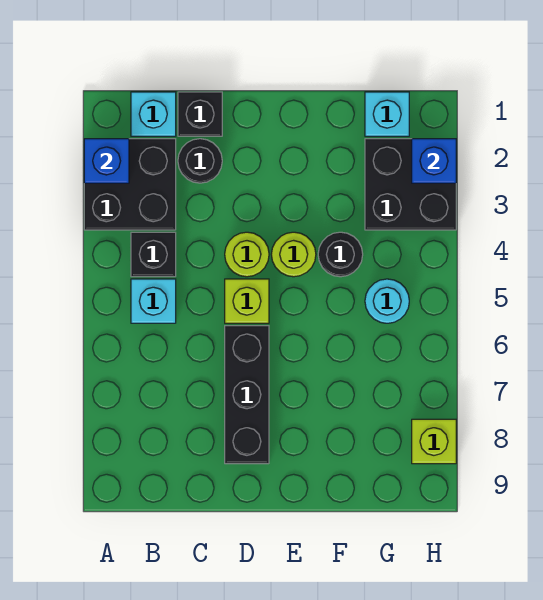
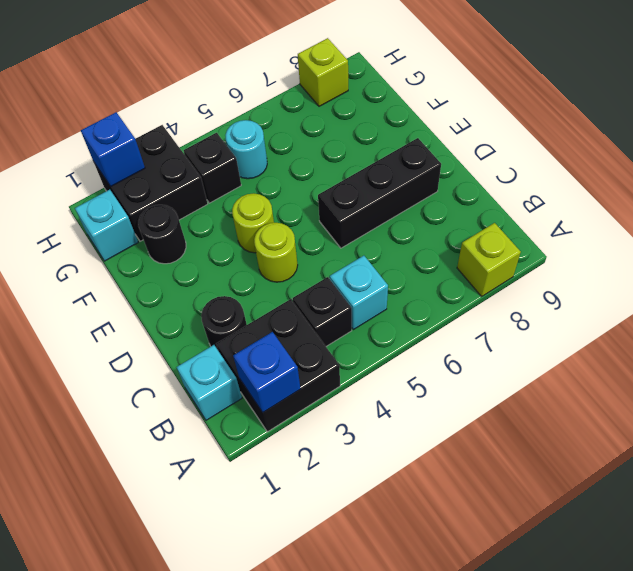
black 1x1 brick [178,92,222,136] -> black 1x1 brick moved to [184,133,241,203]
lime 1x1 brick [225,279,269,323] -> lime 1x1 brick moved to [457,223,521,296]
black 1x1 round brick [318,232,363,277] -> black 1x1 round brick moved to [138,205,186,264]

